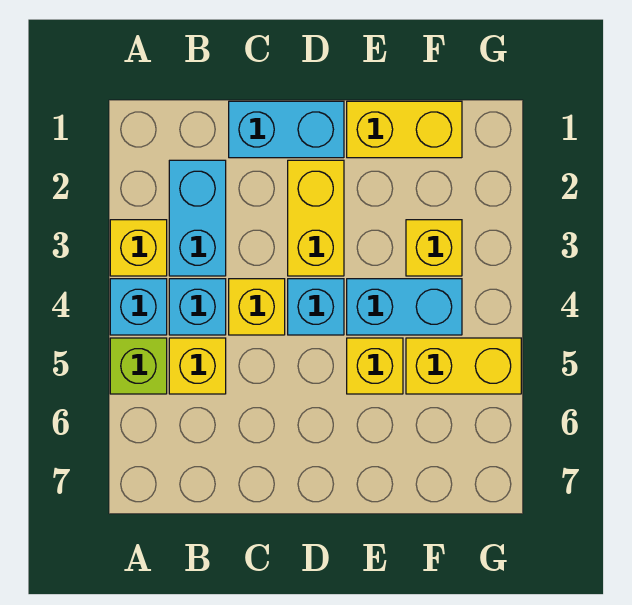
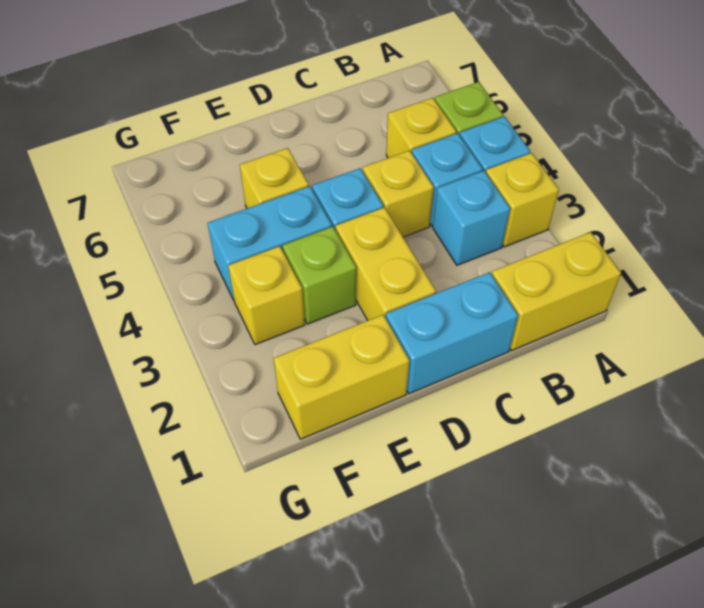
cyan 1x2 brick [169,160,226,276] -> cyan 1x1 brick [433,171,510,265]
none -> lime 1x1 brick [283,227,356,324]
yellow 1x2 brick [406,338,521,394] -> yellow 1x2 brick moved to [492,232,621,351]

